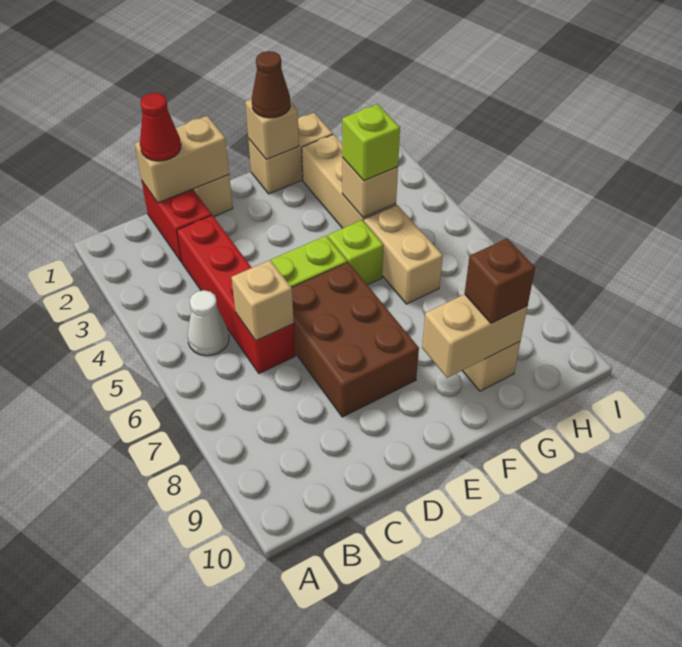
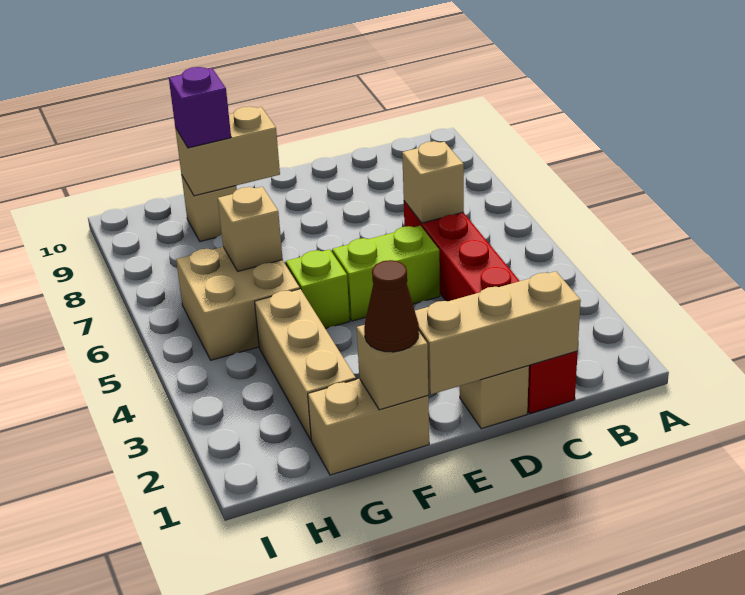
white 1x1 cone [188,290,229,356] -> none
tan 1x2 brick [135,116,229,203] -> tan 1x3 brick [415,271,581,394]
red 1x1 cone [140,93,181,161] -> none
brown 2x3 brick [292,262,419,417] -> none
tan 1x1 brick [342,158,398,217] -> tan 1x1 brick moved to [218,187,283,271]
lime 1x1 brick [342,104,400,181] -> none
tan 1x2 brick [364,205,443,304] -> tan 2x2 brick [176,247,300,360]
brown 1x1 brick [465,239,535,323] -> purple 1x1 brick [169,67,231,148]

